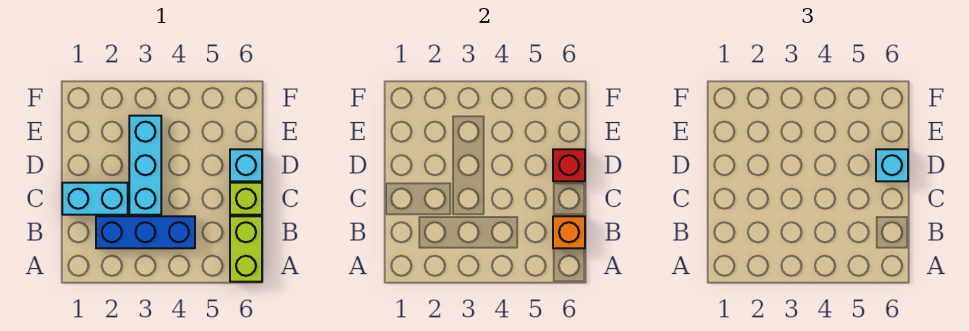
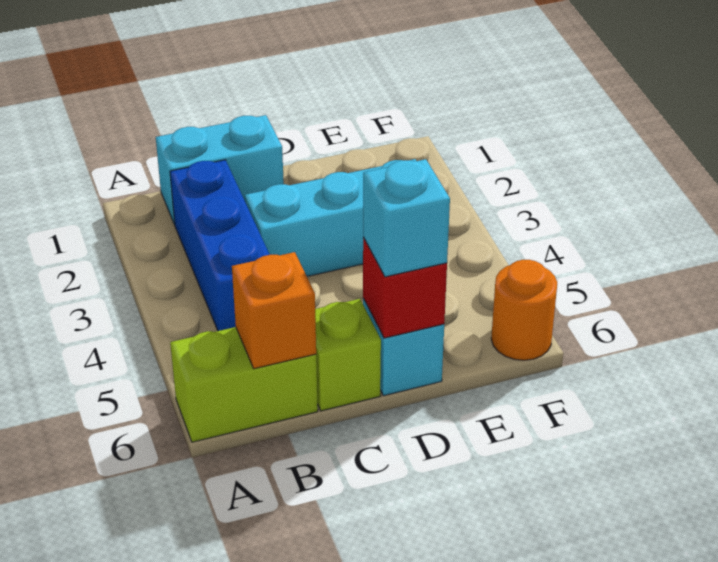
cyan 1x2 brick [62,183,128,215] -> cyan 1x2 brick turned to [156,115,284,225]
none -> orange 1x1 round brick [491,260,557,360]

